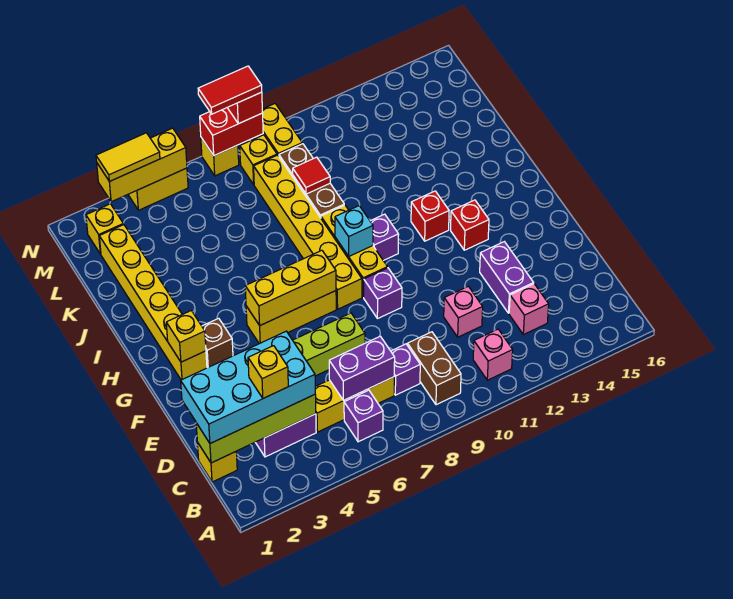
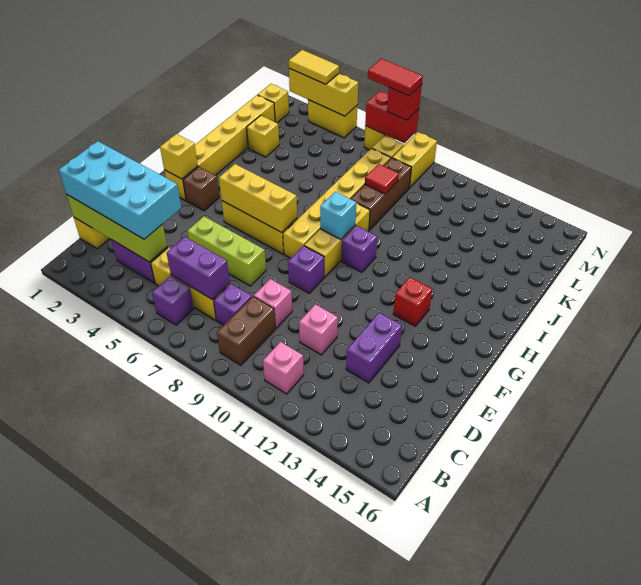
yellow 1x1 brick [248,346,288,398] -> yellow 1x1 brick moved to [247,115,279,157]
pink 1x1 brick [509,284,549,335] -> pink 1x1 brick moved to [254,279,292,328]
red 1x1 brick [411,191,449,241] -> none

